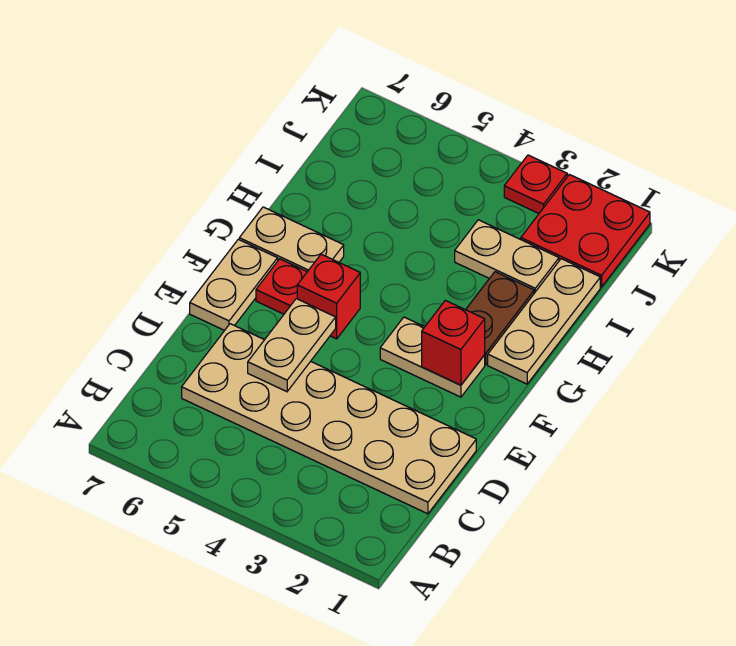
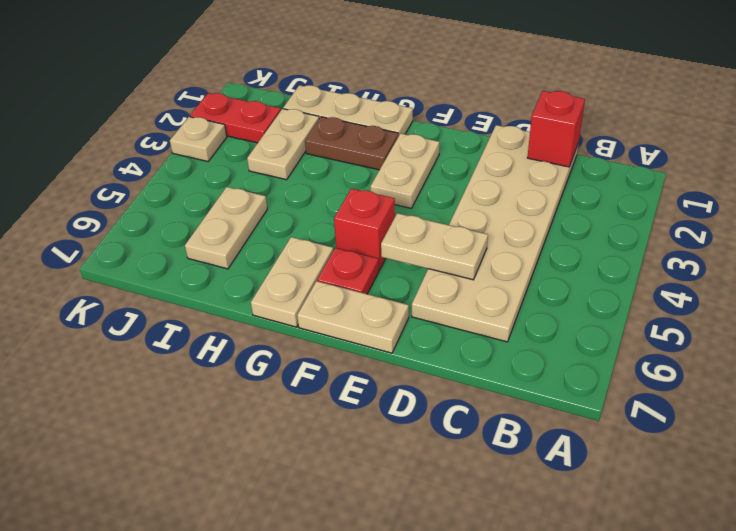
red 1x1 brick [422,300,485,385] -> red 1x1 brick moved to [527,91,585,167]
none -> tan 1x2 plate [185,187,267,269]
red 2x2 plate [521,174,650,287] -> red 1x2 plate [190,93,281,143]
red 1x1 plate [504,155,567,213] -> tan 1x1 plate [170,117,227,161]

